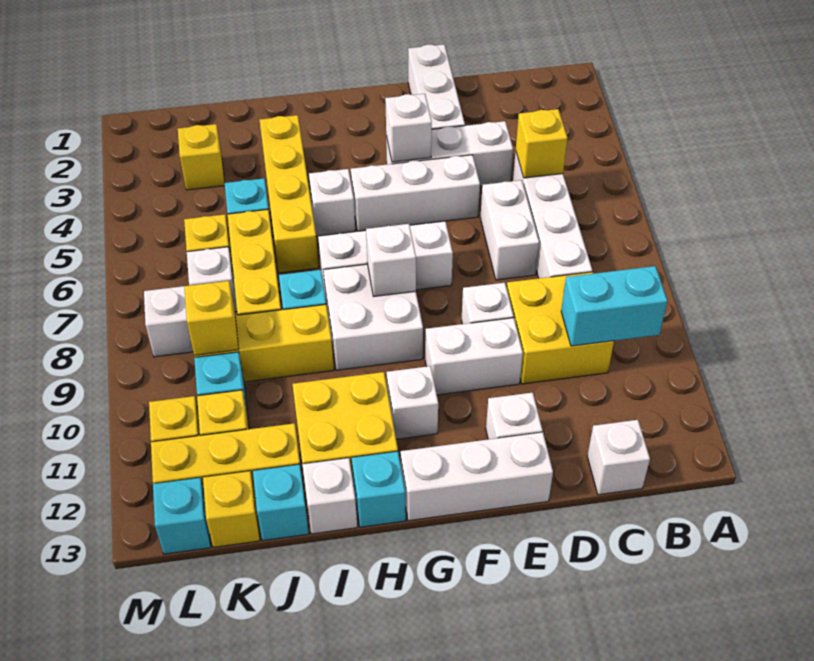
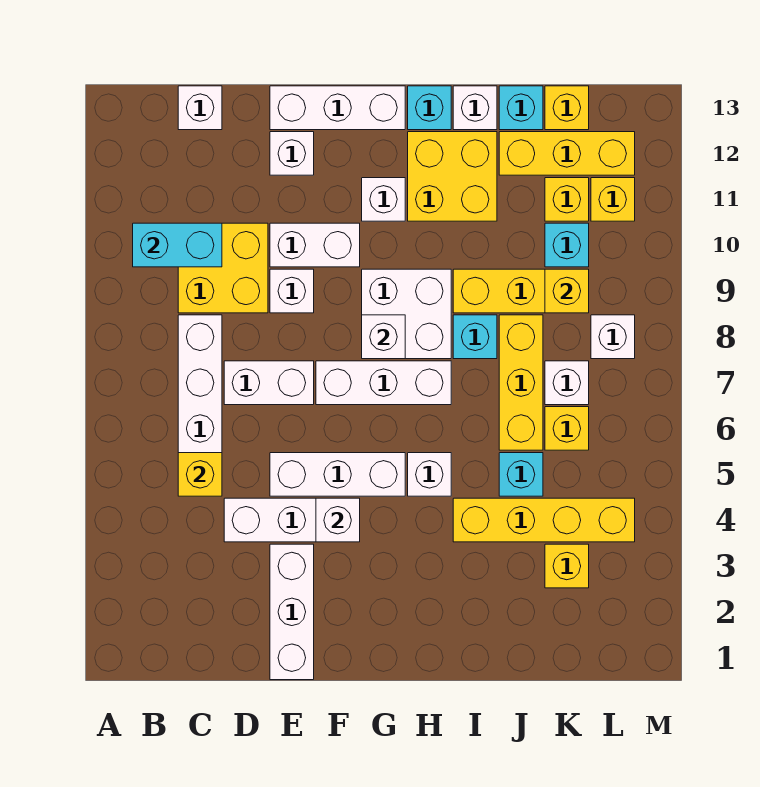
white 1x2 brick [480,180,539,280] -> white 1x2 brick turned to [224,361,314,405]
yellow 1x4 brick [260,115,319,273] -> yellow 1x4 brick turned to [453,498,635,542]
cyan 1x1 brick [153,478,211,554] -> none

